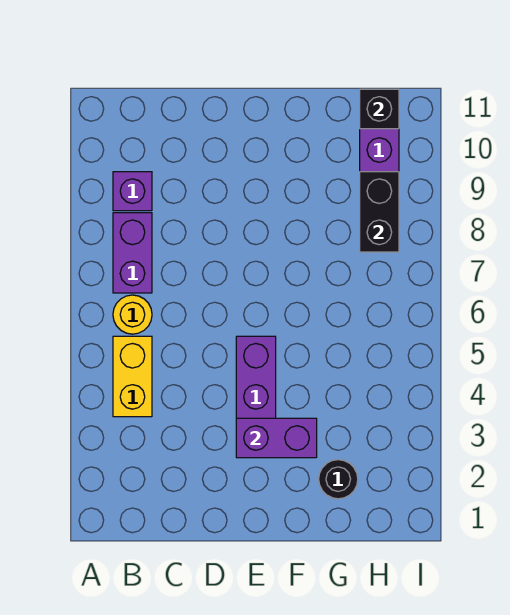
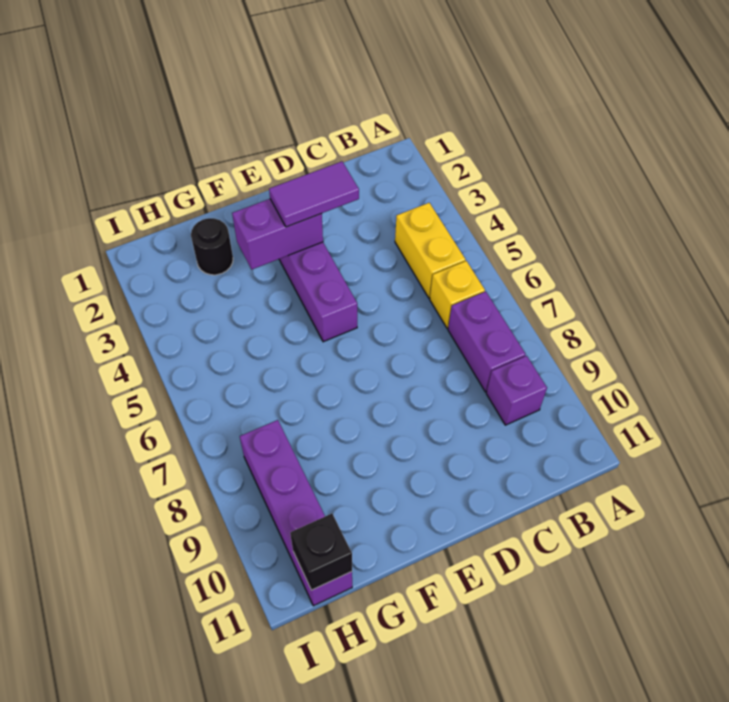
yellow 1x1 round brick [113,295,152,334] -> yellow 1x1 brick [430,261,485,328]
none -> purple 1x2 tile [269,161,359,227]
black 1x2 brick [360,172,399,252] -> none

